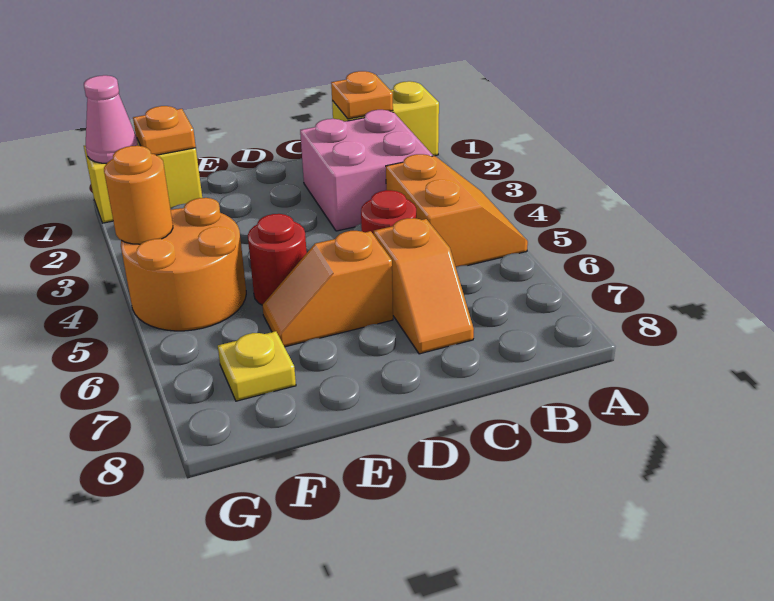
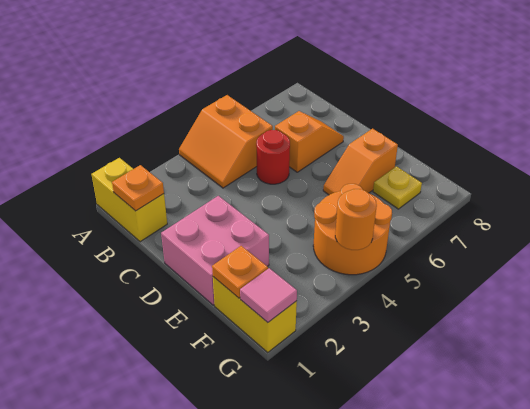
orange 2x2 slope [386,154,528,267] -> orange 2x2 slope turned to [179,95,273,188]
pink 2x2 brick [300,110,433,231] -> pink 2x2 brick moved to [161,196,269,305]
orange 1x2 slope [262,231,393,347] -> orange 1x2 slope turned to [323,129,398,195]
red 1x1 round brick [248,214,307,305] -> none
pink 1x1 cone [84,75,138,163] -> pink 1x1 tile [240,268,297,322]

